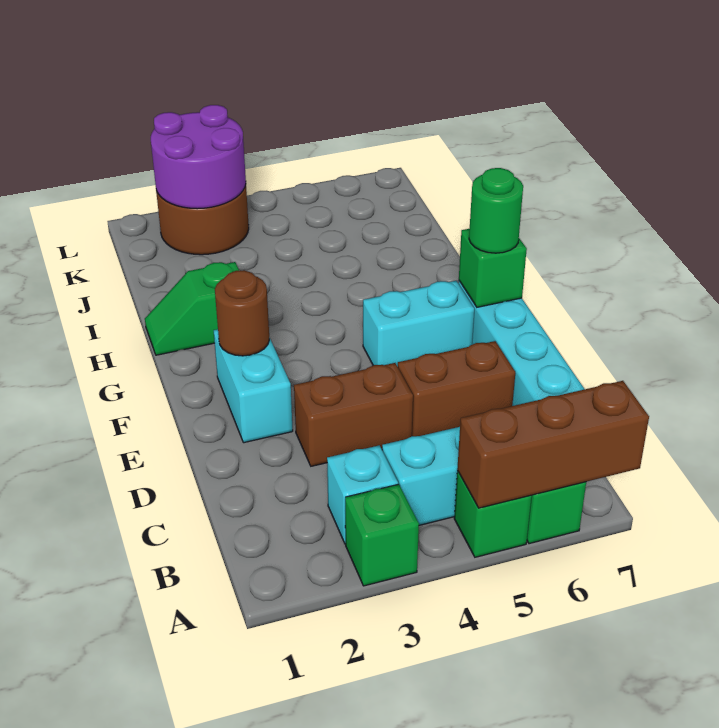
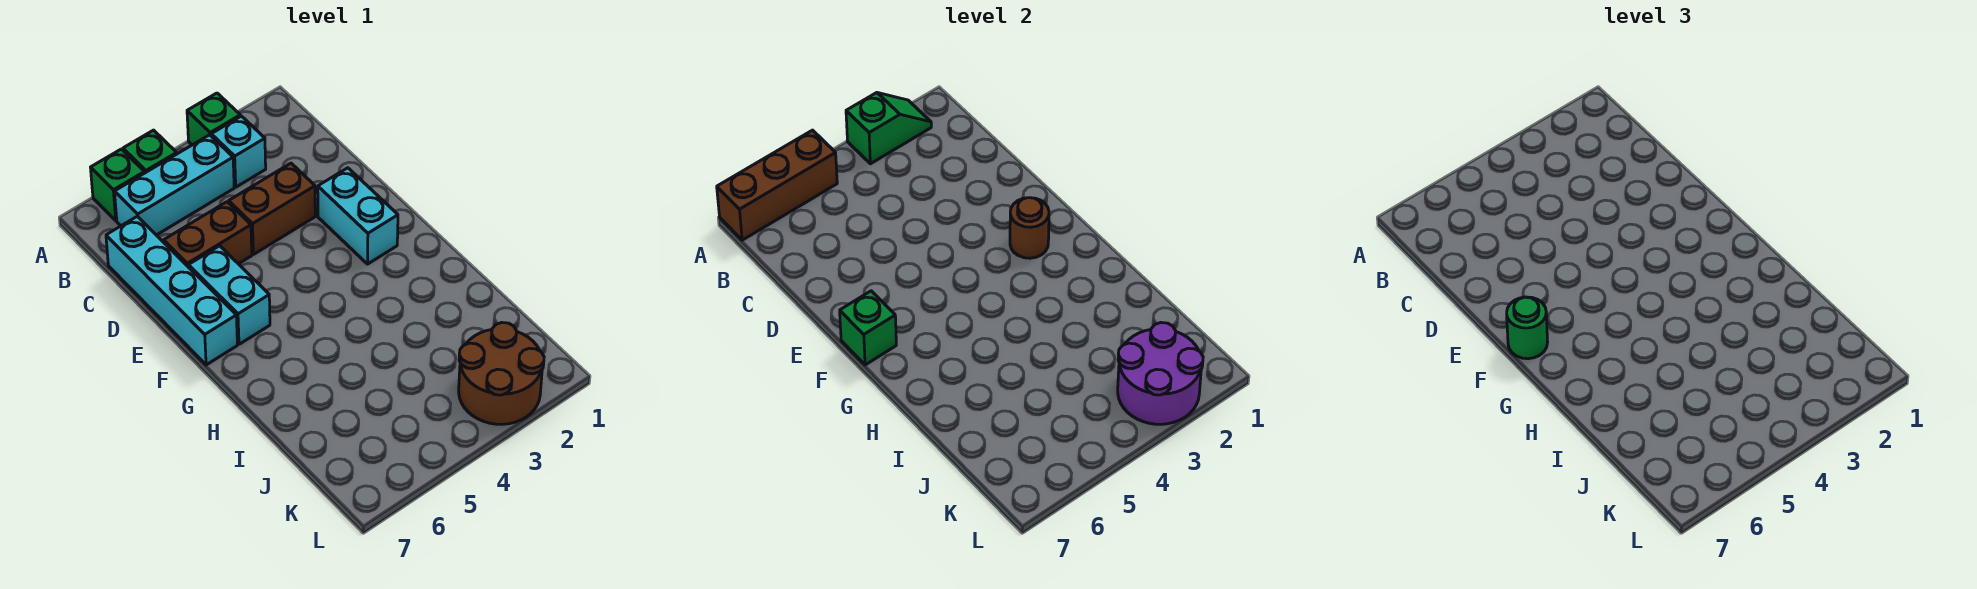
cyan 1x2 brick [363,281,474,367] -> cyan 1x2 brick turned to [189,246,270,344]
green 1x2 slope [145,262,239,355] -> green 1x2 slope moved to [846,93,931,164]

